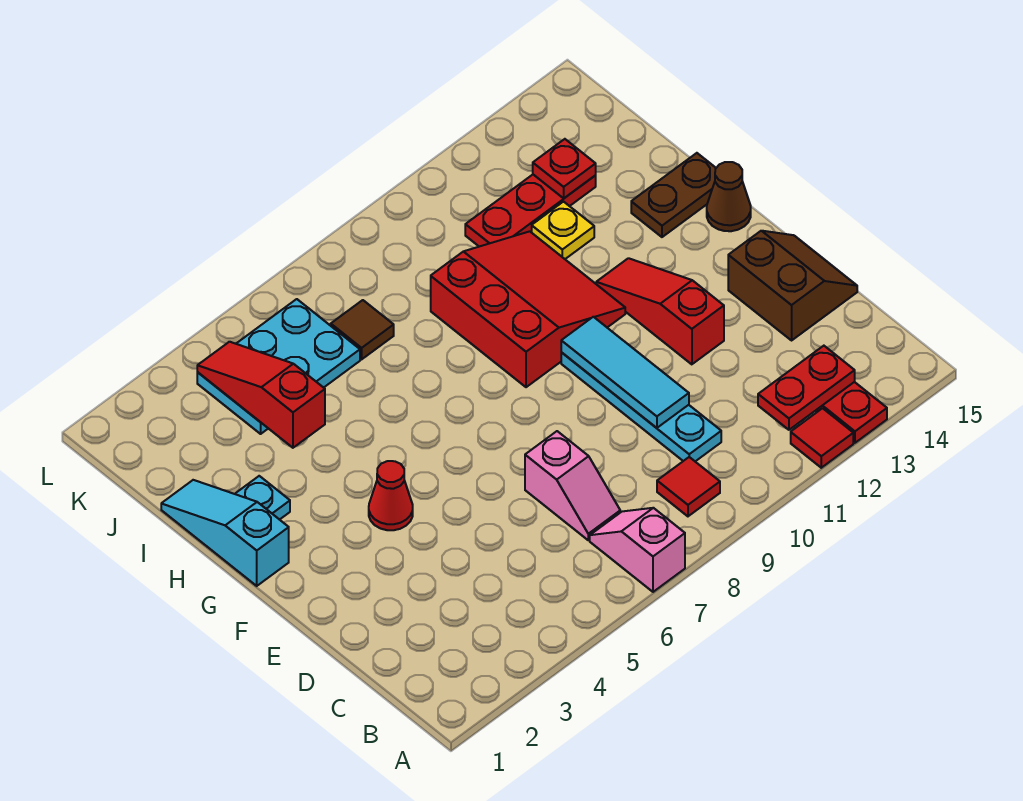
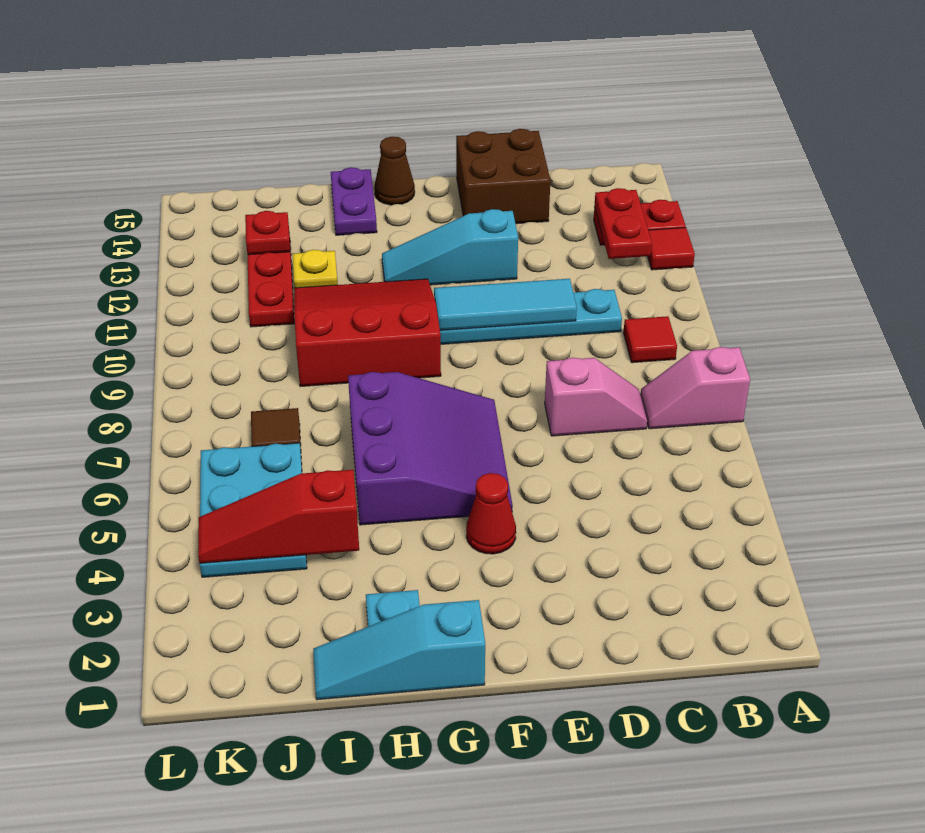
brown 2x2 slope [728,231,857,340] -> brown 2x2 brick [456,129,550,224]
red 1x3 slope [596,258,724,364] -> cyan 1x3 slope [382,209,518,285]
none -> purple 3x3 slope [348,372,513,525]
brown 1x2 plate [631,153,716,237] -> purple 1x2 plate [331,167,377,235]

